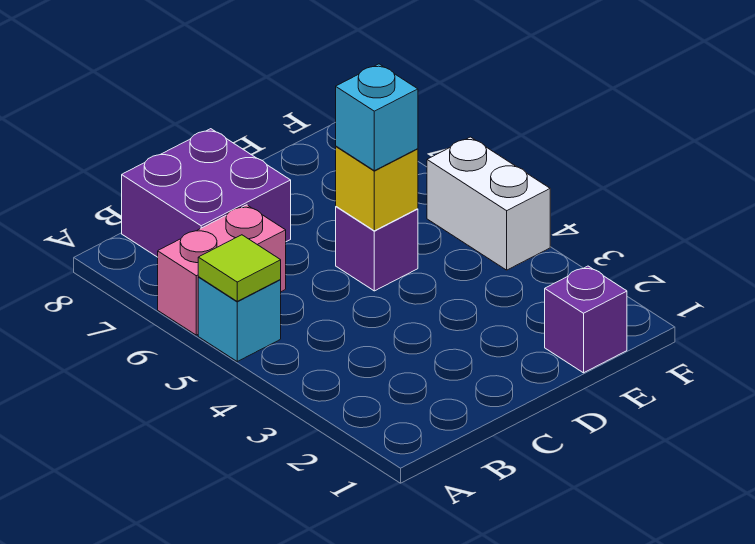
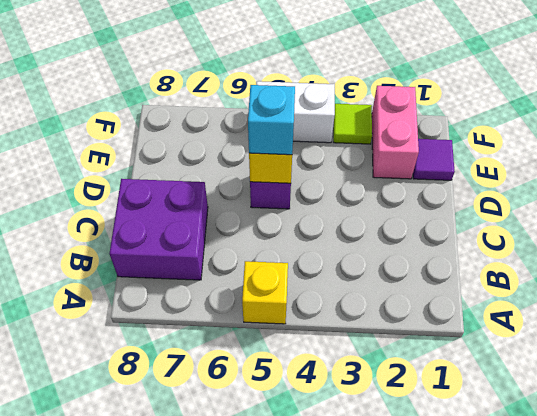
cyan 1x1 brick [198,277,281,361] -> yellow 1x1 brick [242,261,288,324]
lime 1x1 tile [198,235,281,301] -> lime 1x1 tile moved to [333,104,372,144]
pink 1x2 brick [158,205,286,335] -> pink 1x2 brick moved to [372,86,419,179]
purple 1x1 brick [545,266,627,373] -> purple 1x1 tile [413,139,455,180]

